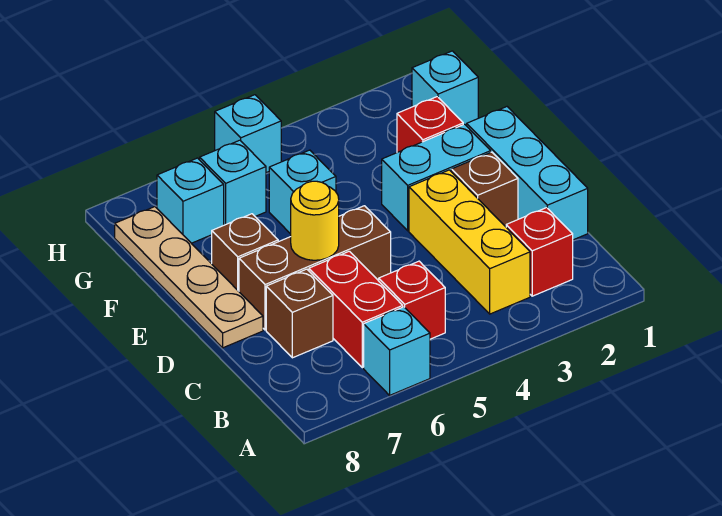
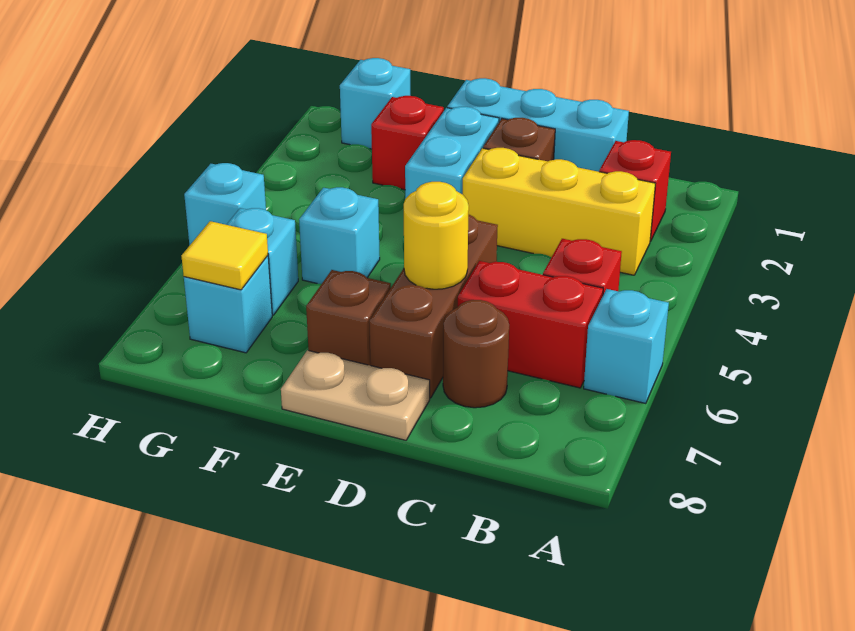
brown 1x1 brick [266,269,333,358] -> brown 1x1 round brick [443,300,509,408]
tan 1x4 plate [115,207,263,348] -> tan 1x2 plate [281,350,430,440]
none -> yellow 1x1 tile [182,221,268,290]

